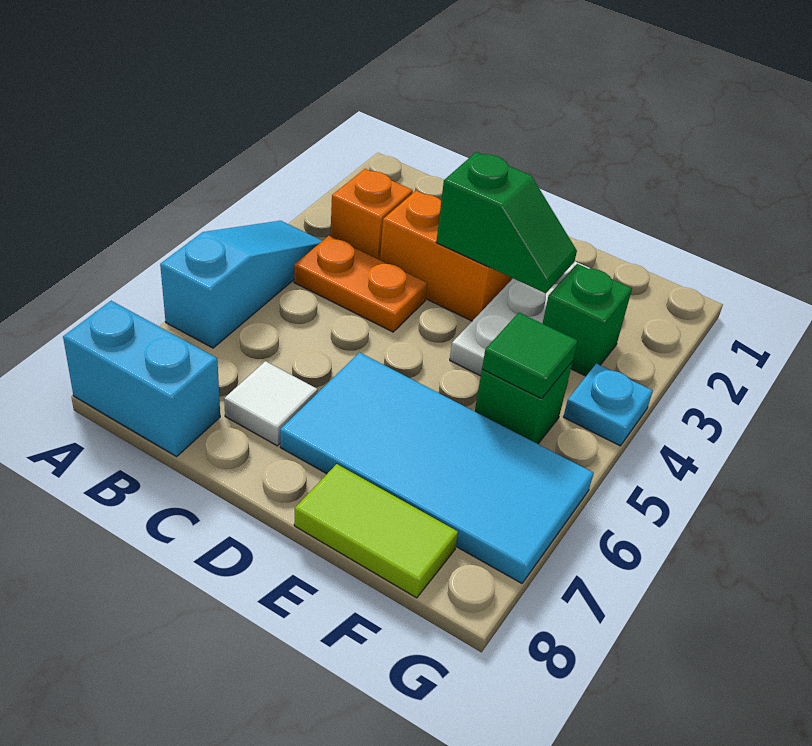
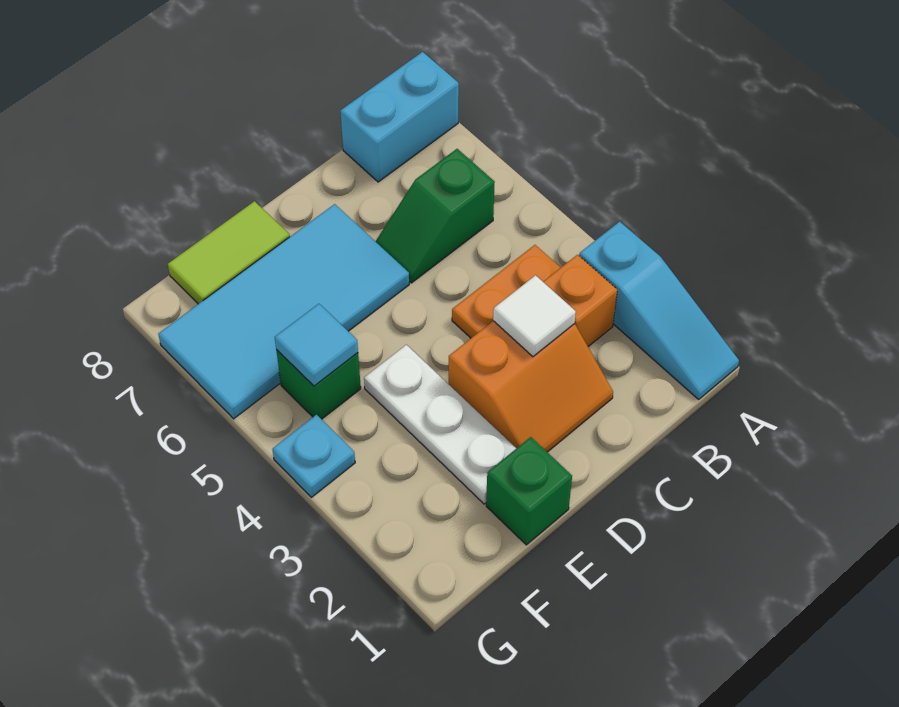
cyan 1x3 slope [160,221,322,348] -> cyan 1x3 slope moved to [579,221,739,399]
white 1x1 tile [224,361,318,446] -> white 1x1 tile moved to [493,275,576,357]
green 1x2 slope [436,152,577,293] -> green 1x2 slope moved to [375,149,495,283]
green 1x1 brick [543,264,632,376] -> green 1x1 brick moved to [486,437,572,545]
green 1x1 tile [482,313,578,399] -> cyan 1x1 tile [275,304,358,386]

